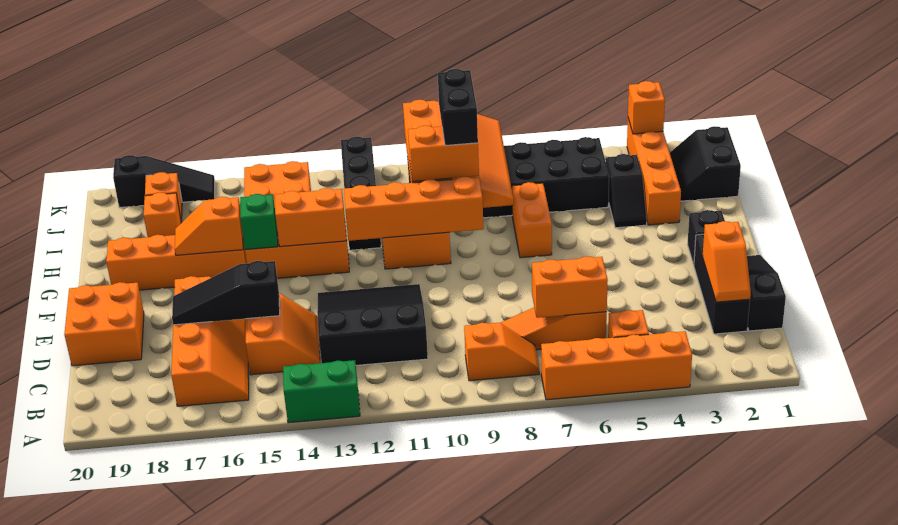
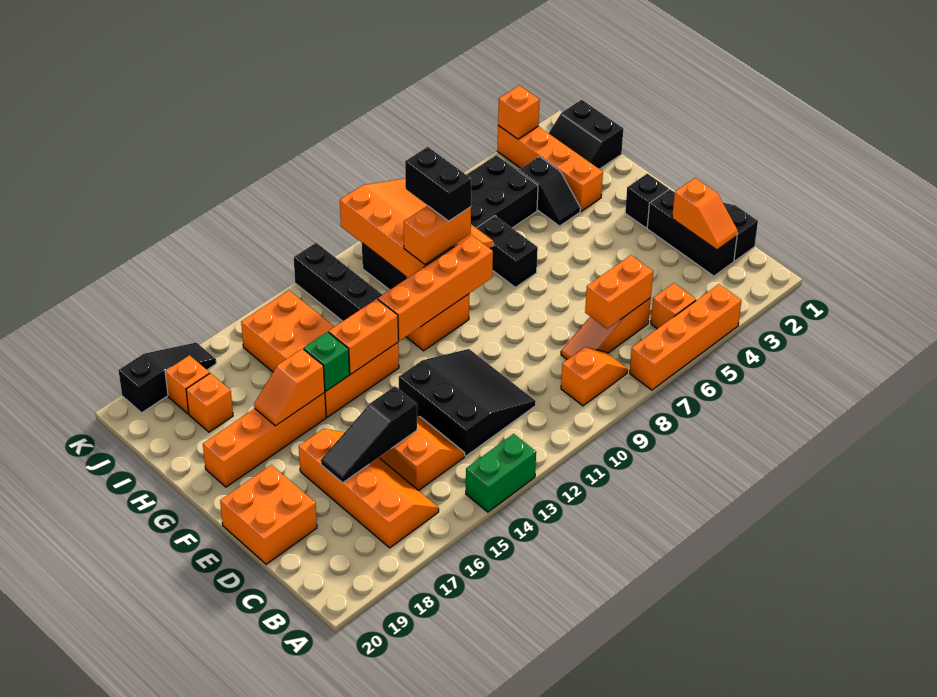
black 3x3 slope [317,284,428,365] -> black 3x3 slope turned to [399,349,536,456]
orange 1x2 brick [512,182,552,258] -> black 1x2 brick [477,216,538,287]

